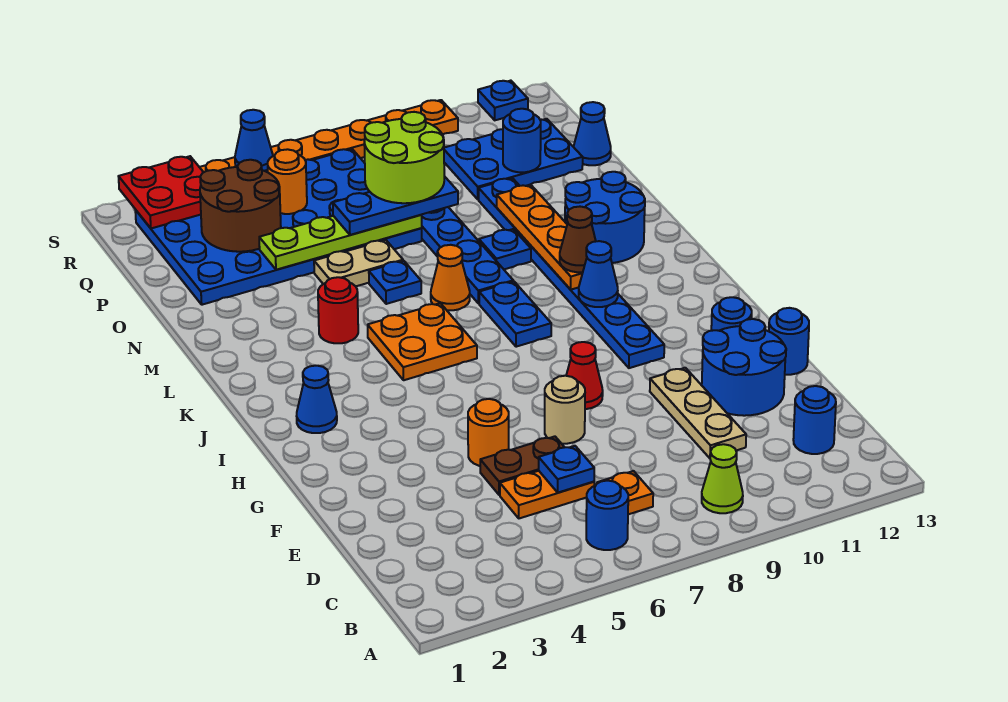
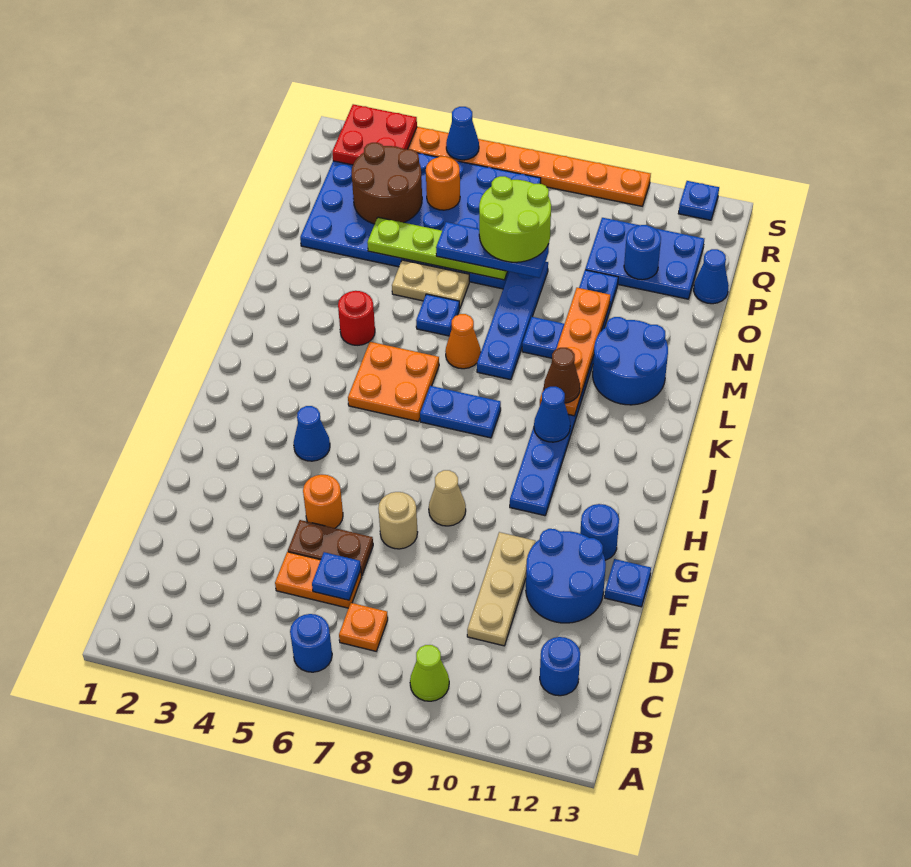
blue 1x1 round brick [769,308,809,375] -> blue 1x1 plate [605,559,651,607]
red 1x1 cone [566,342,603,409] -> tan 1x1 cone [429,470,466,526]
blue 1x1 cone [297,366,337,433] -> blue 1x1 cone moved to [294,406,330,461]
blue 1x2 plate [479,281,551,347] -> blue 1x2 plate turned to [420,386,501,438]

